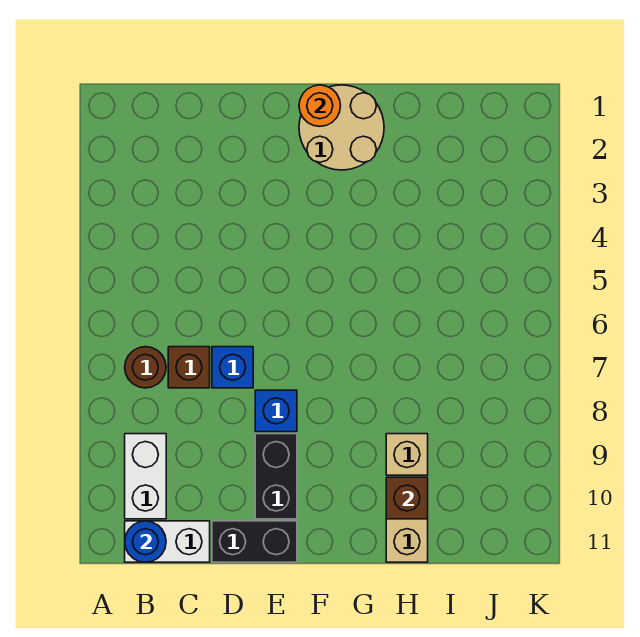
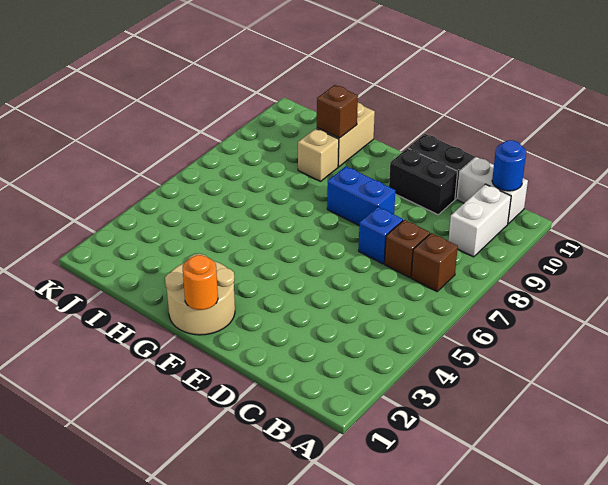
brown 1x1 round brick [125,347,166,388] -> brown 1x1 brick [411,233,458,291]
blue 1x1 brick [255,390,297,432] -> blue 1x2 brick [327,166,395,225]
black 1x2 brick [255,434,297,519] -> black 1x2 brick turned to [389,148,457,214]

